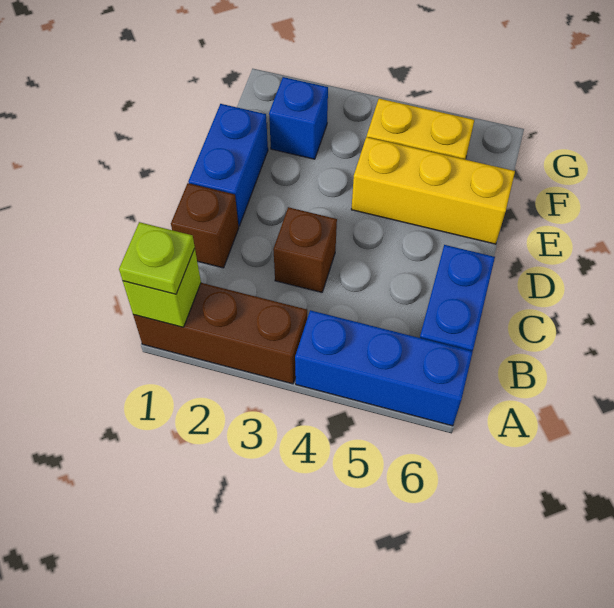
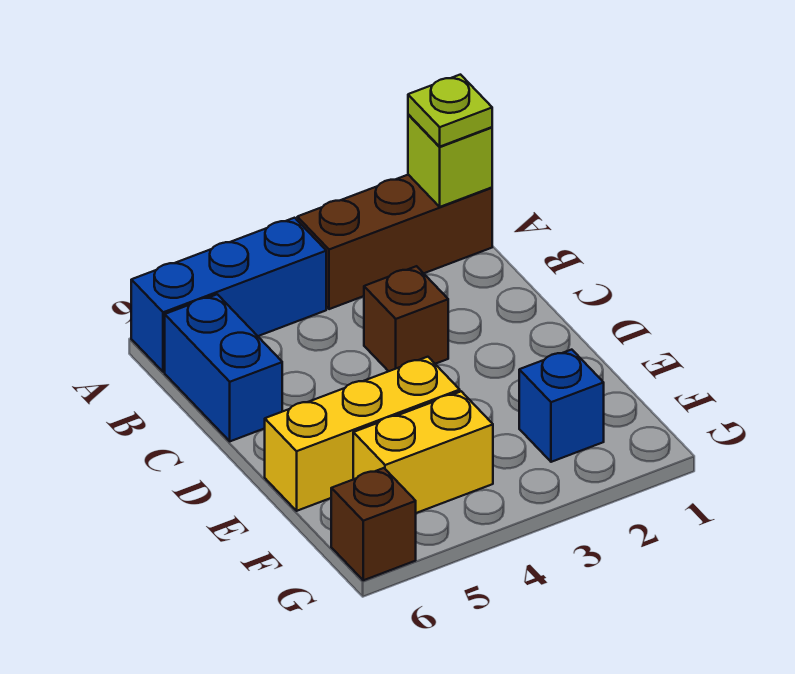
brown 1x1 brick [171,183,239,268] -> brown 1x1 brick moved to [331,468,416,580]
blue 1x2 brick [188,104,268,226] -> none

